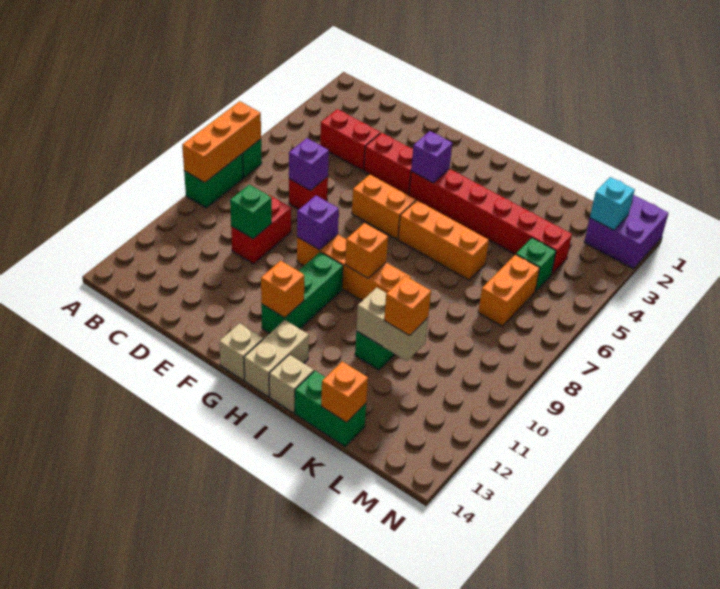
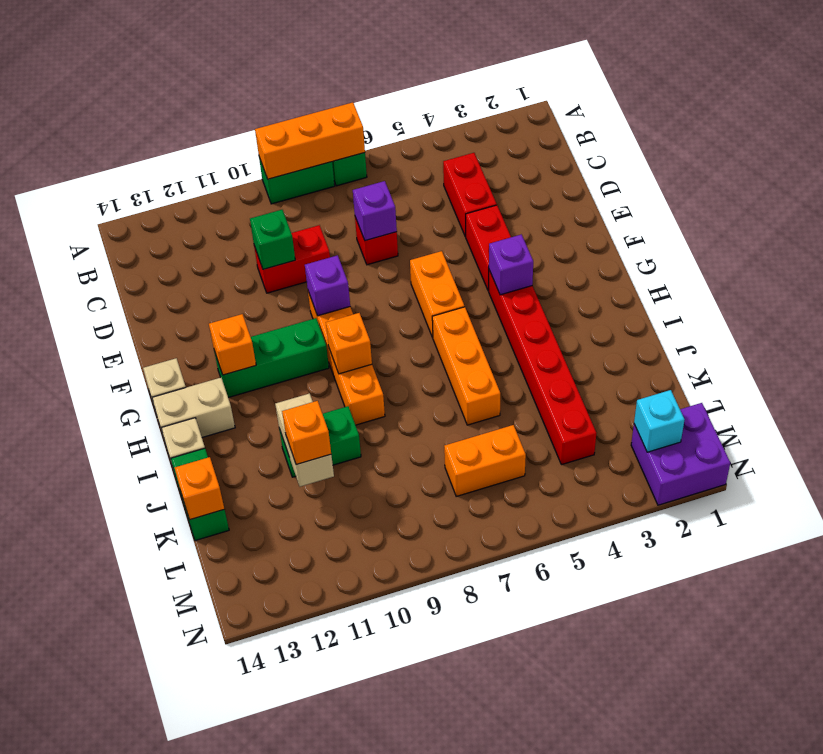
green 1x1 brick [516,238,556,291] -> none

